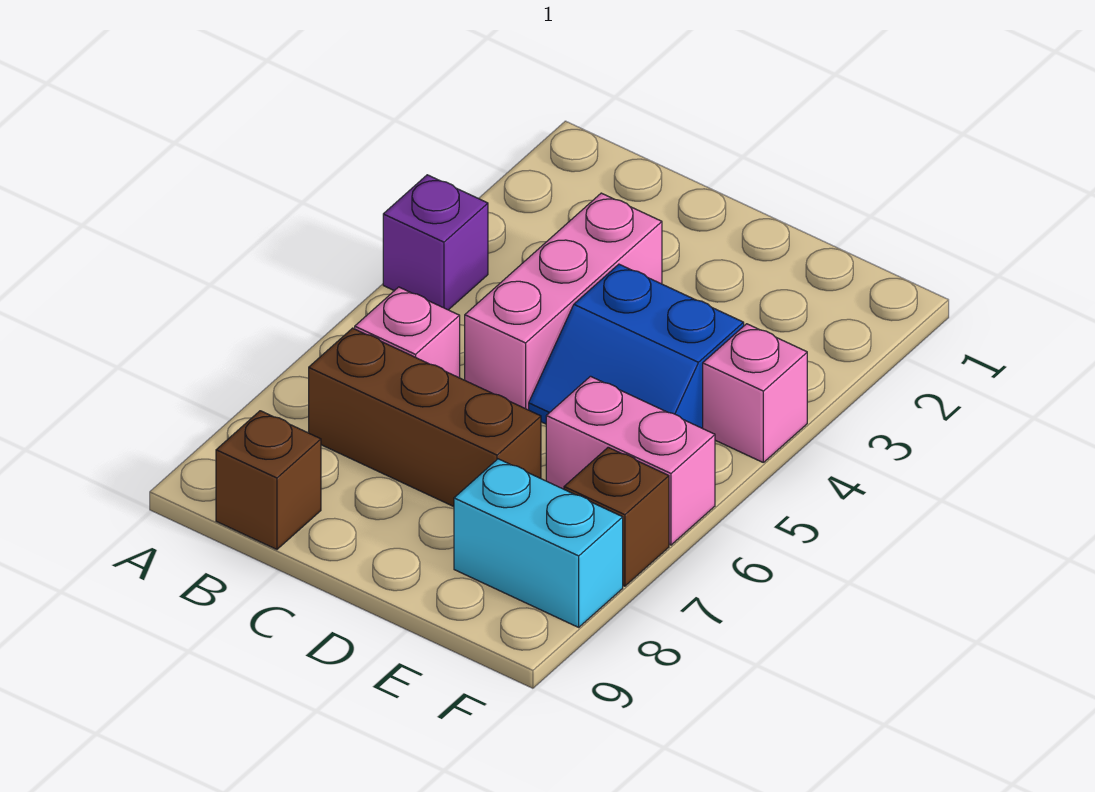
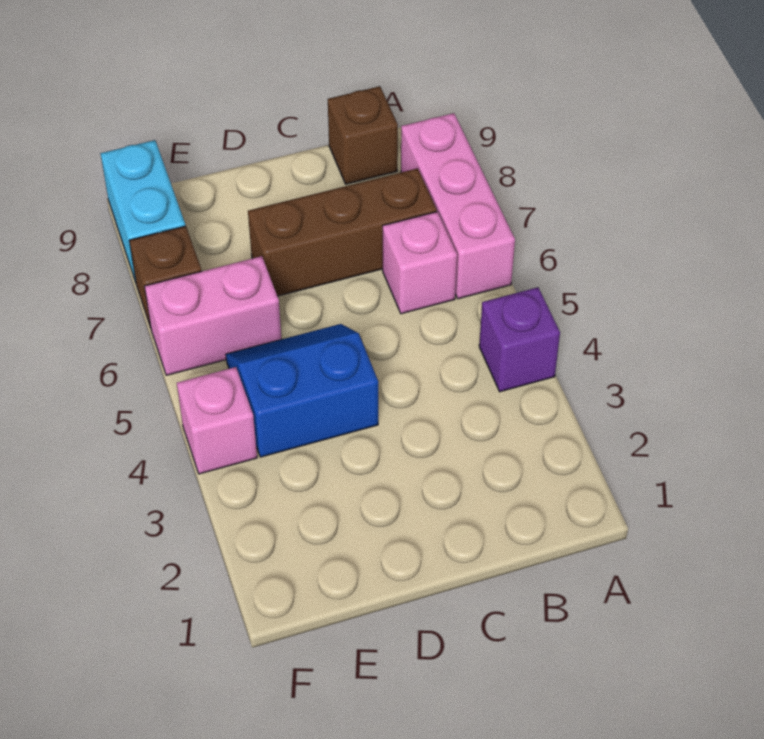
pink 1x3 brick [465,193,662,410] -> pink 1x3 brick moved to [401,113,515,299]
cyan 1x2 brick [454,459,623,627] -> cyan 1x2 brick turned to [100,140,185,282]

